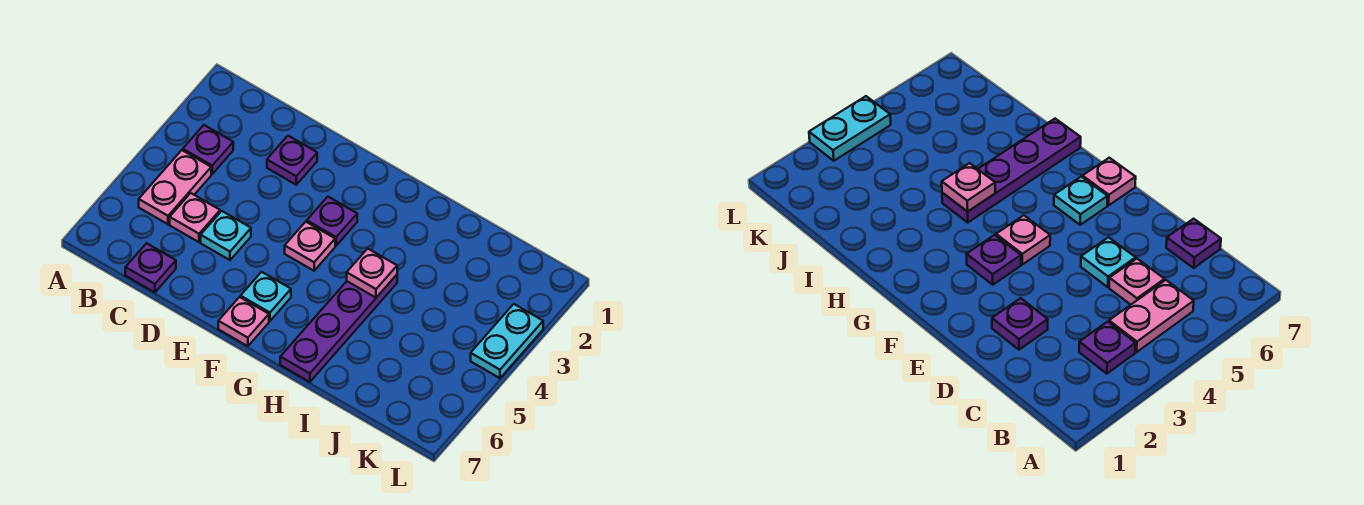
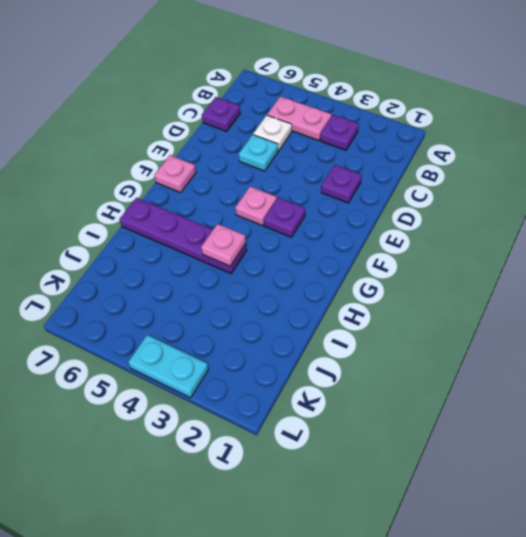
pink 1x1 plate [170,193,220,242] -> white 1x1 plate [253,115,292,151]
cyan 1x1 plate [241,272,291,321] -> none

